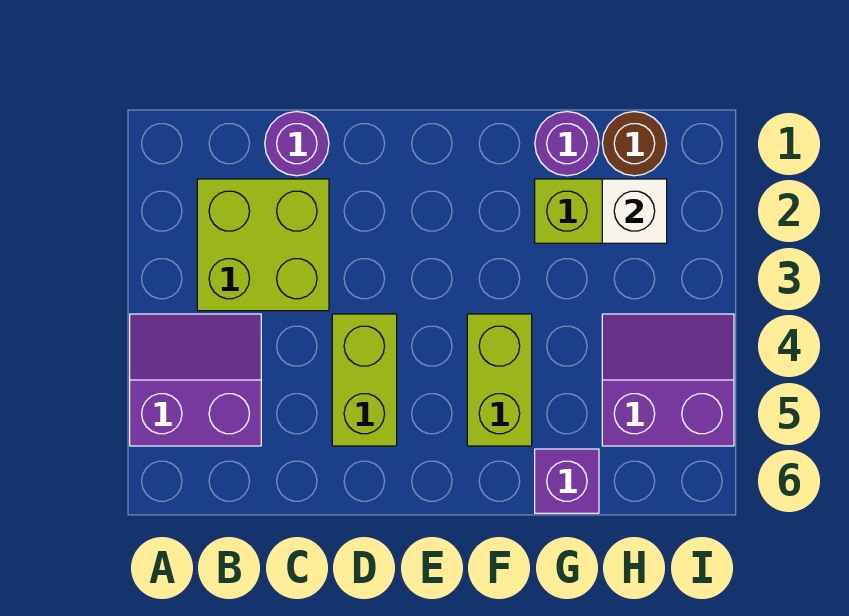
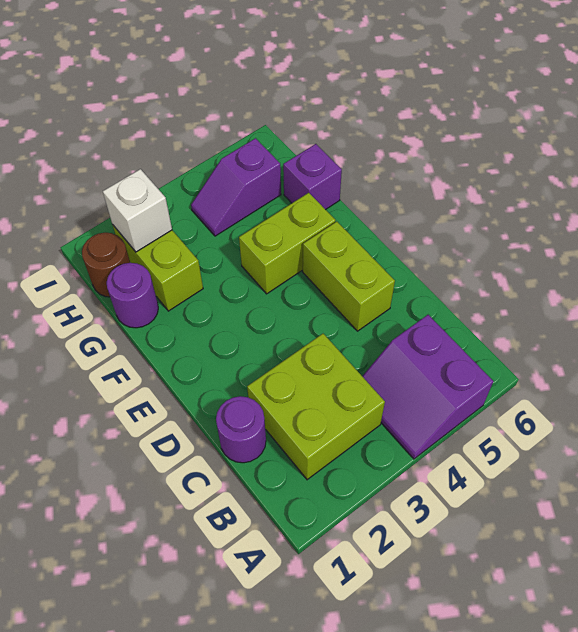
lime 1x2 brick [332,314,397,446] -> lime 1x2 brick turned to [303,222,395,331]
purple 2x2 slope [602,314,734,446] -> purple 1x2 slope [191,138,281,236]

